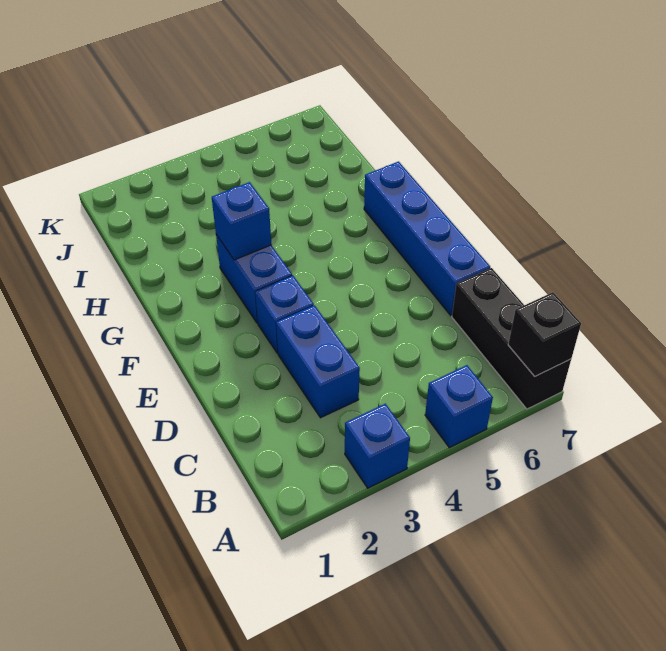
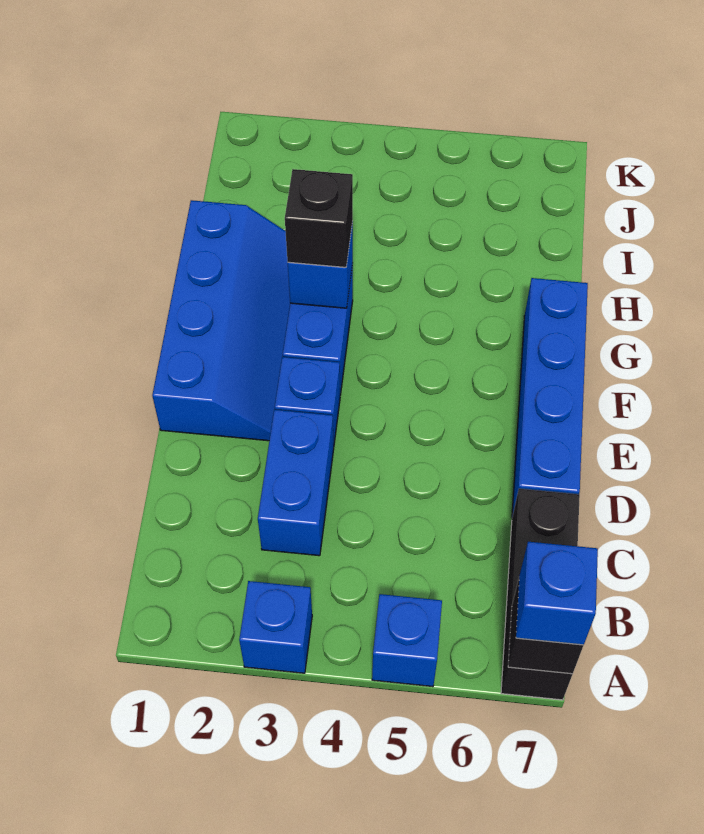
none -> blue 1x1 brick [516,542,598,645]
none -> blue 2x4 slope [152,200,290,441]
none -> black 1x1 brick [285,169,353,267]

